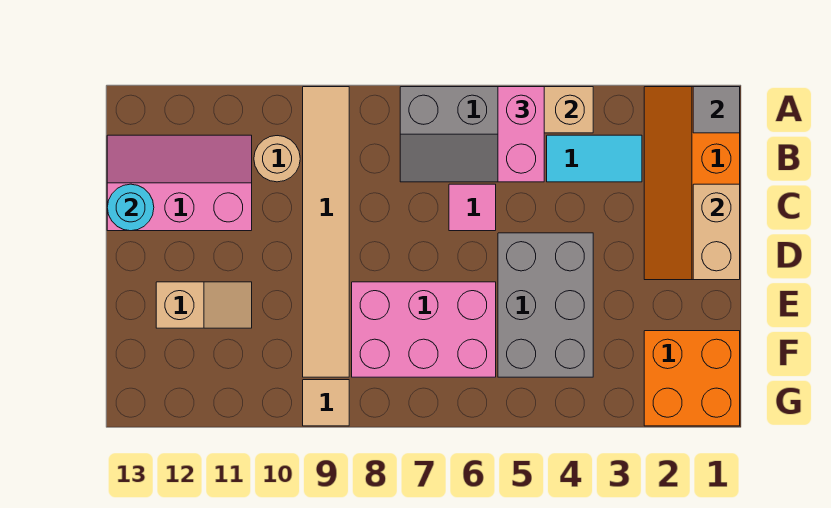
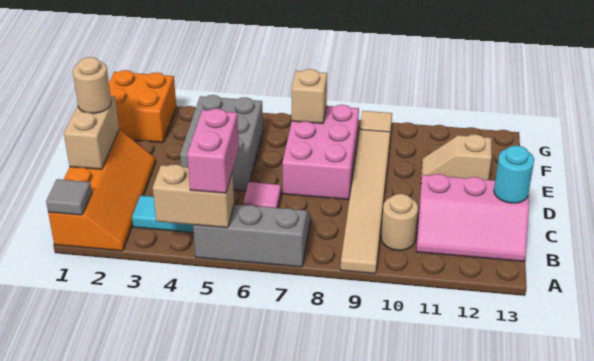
none -> tan 1x1 round brick [73,57,111,113]
pink 2x3 brick [352,282,496,377] -> pink 2x3 brick turned to [282,105,359,200]
none -> tan 1x1 brick [292,69,327,124]

